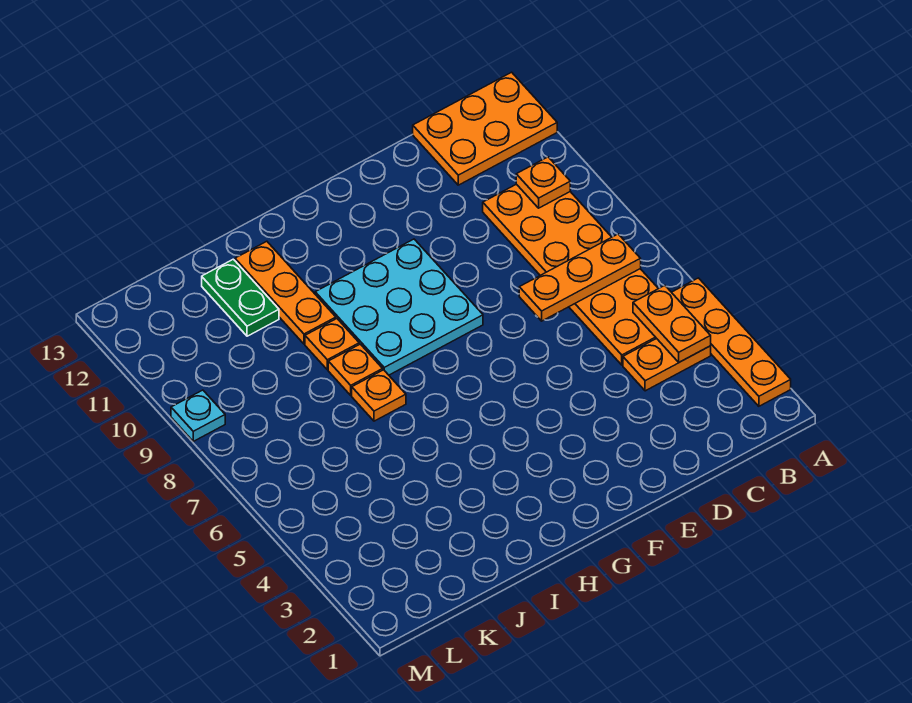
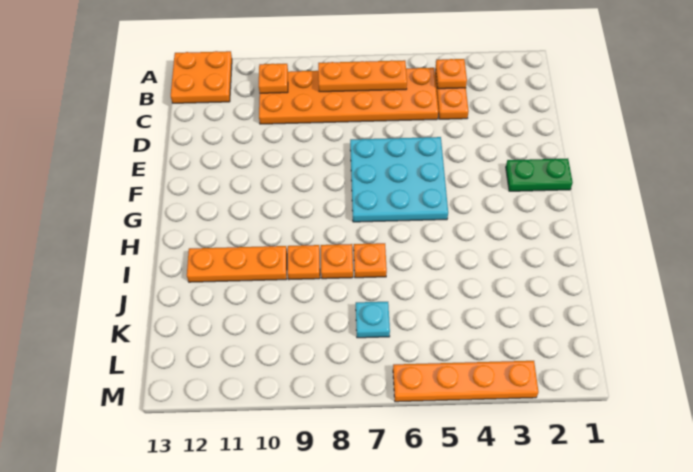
orange 1x4 plate [672,278,791,406] -> orange 1x4 plate moved to [393,361,539,402]
orange 2x3 plate [413,72,557,185] -> orange 2x2 plate [171,51,232,103]
orange 1x2 plate [633,286,711,362] -> orange 1x1 plate [436,59,467,89]
orange 1x3 plate [519,234,641,321] -> orange 1x3 plate turned to [318,60,407,92]
cyan 3x3 plate [315,239,483,375] -> cyan 3x3 plate moved to [350,137,448,222]
green 1x2 plate [202,259,279,336] -> green 1x2 plate moved to [506,158,573,191]
cyan 1x1 plate [171,390,225,441] -> cyan 1x1 plate moved to [356,302,390,338]

